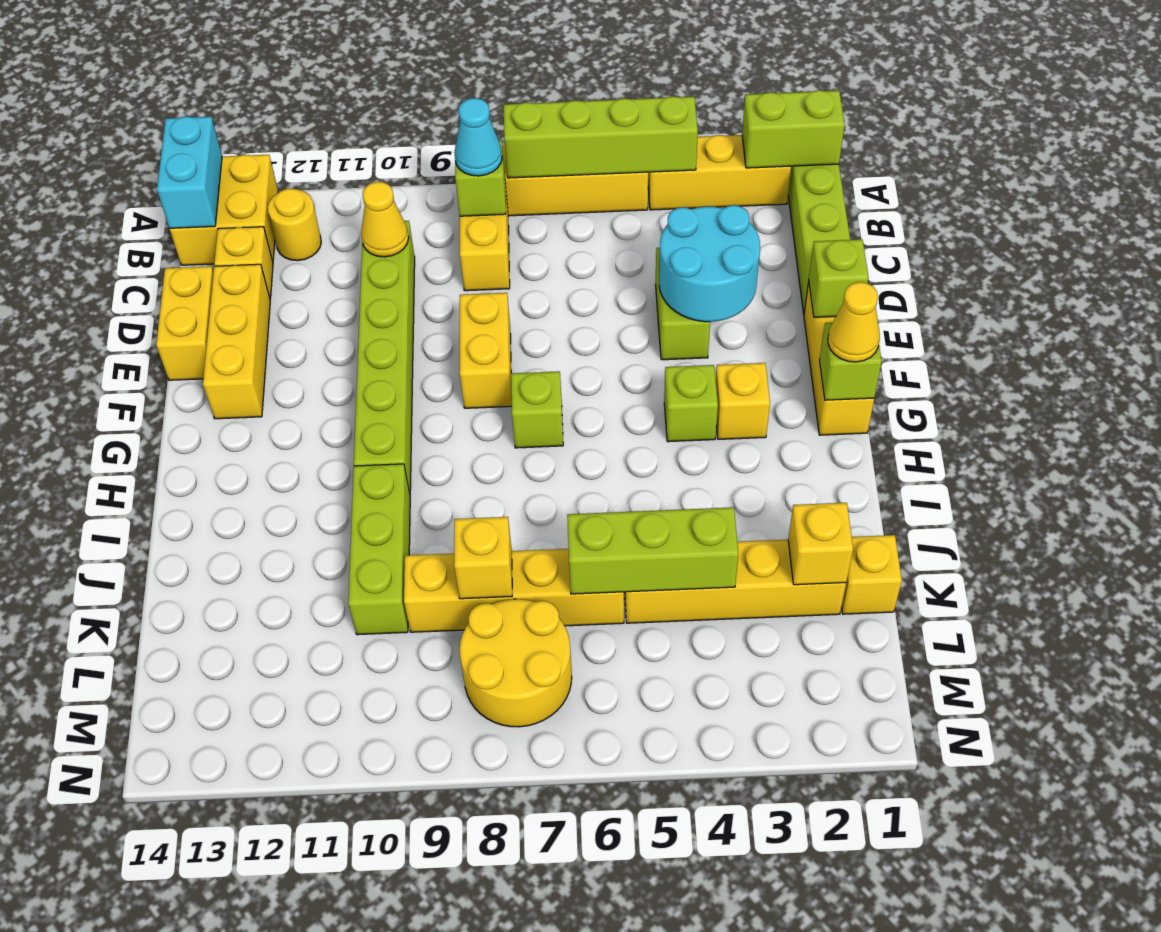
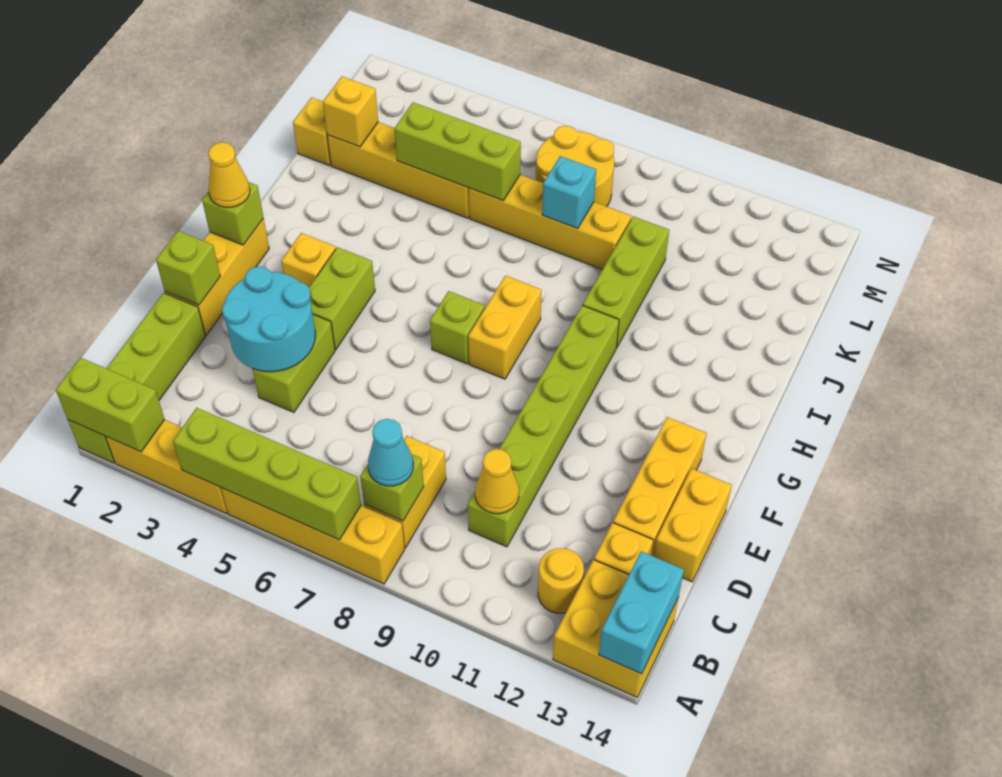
yellow 1x2 brick [460,293,512,408] -> yellow 1x2 brick moved to [468,276,542,379]
lime 1x1 brick [664,365,718,442] -> lime 1x2 brick [309,247,375,349]
yellow 1x1 brick [454,517,512,599] -> cyan 1x1 brick [542,156,596,228]

